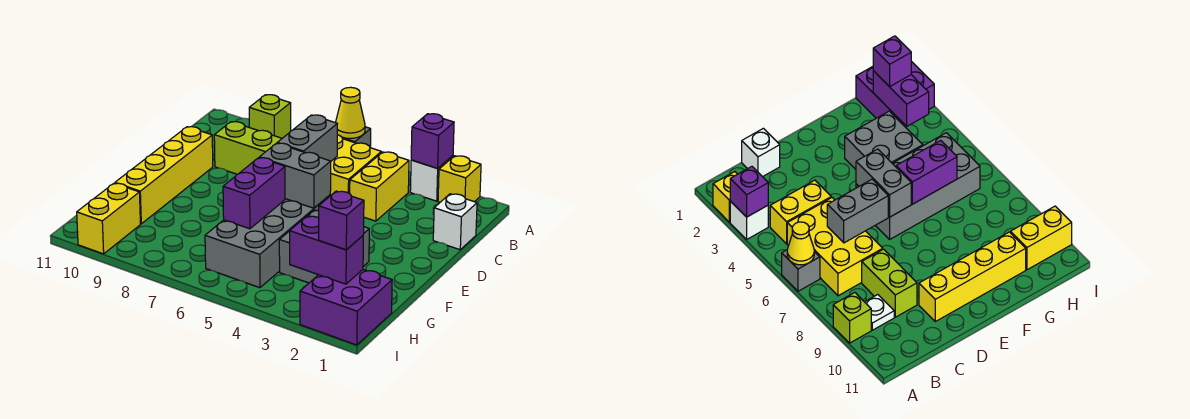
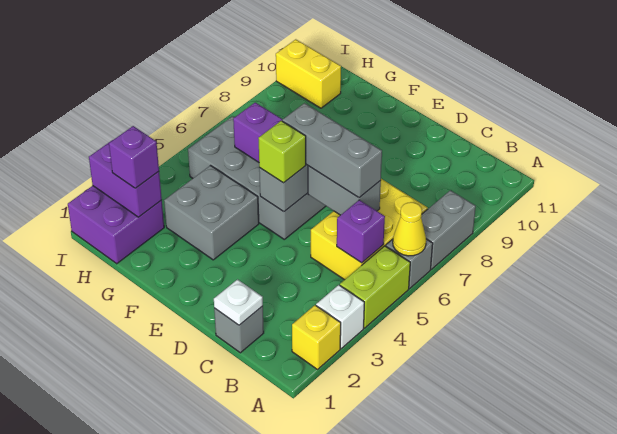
purple 1x1 brick [411,114,454,168] -> purple 1x1 brick moved to [337,200,385,263]
none -> grey 1x2 brick [421,190,476,269]
lime 1x1 brick [249,95,291,138] -> lime 1x1 brick moved to [259,121,306,183]
yellow 1x2 brick [350,152,409,221] -> none
white 1x1 plate [865,295,894,330] -> white 1x1 plate moved to [214,280,263,325]
white 1x1 brick [433,194,477,250] -> grey 1x1 brick [214,306,264,353]
none -> grey 1x3 brick [282,103,382,198]
lime 1x2 brick [214,122,282,174] -> lime 1x2 brick moved to [340,246,410,328]
yellow 1x4 brick [115,127,213,224] -> none
purple 1x2 brick [290,216,363,284] -> purple 1x2 brick turned to [89,140,162,217]

